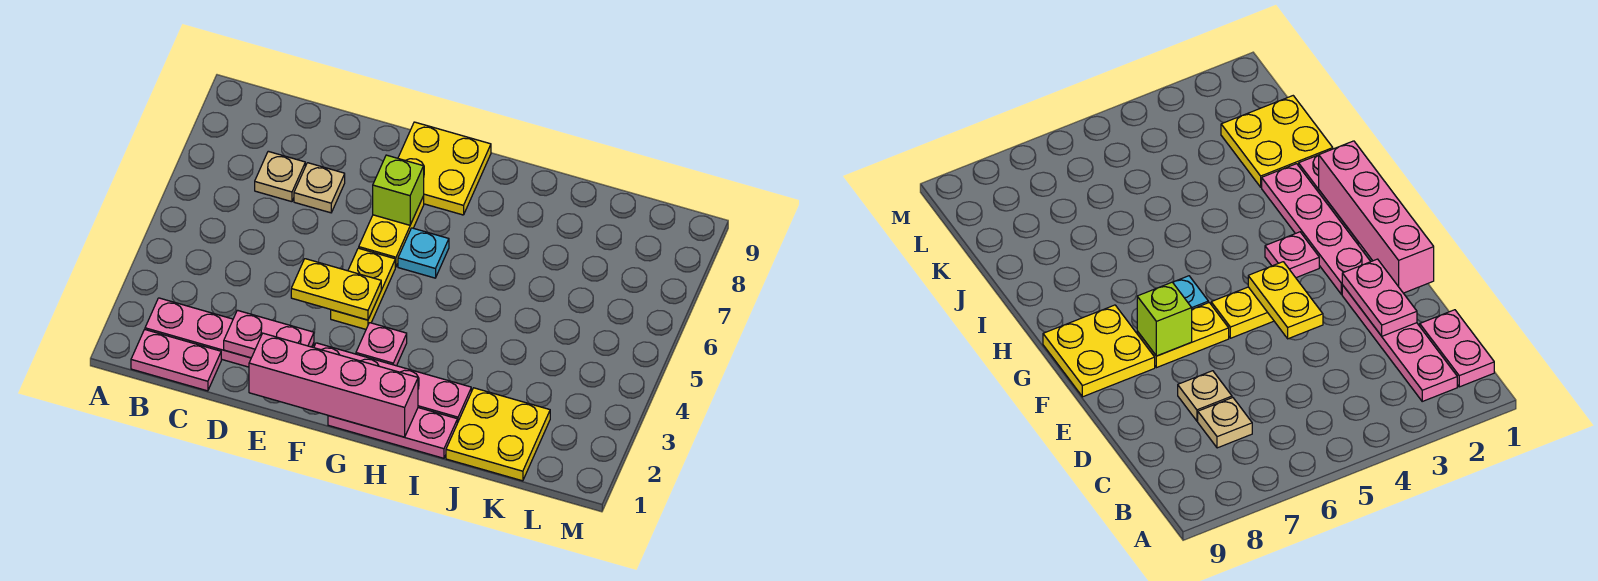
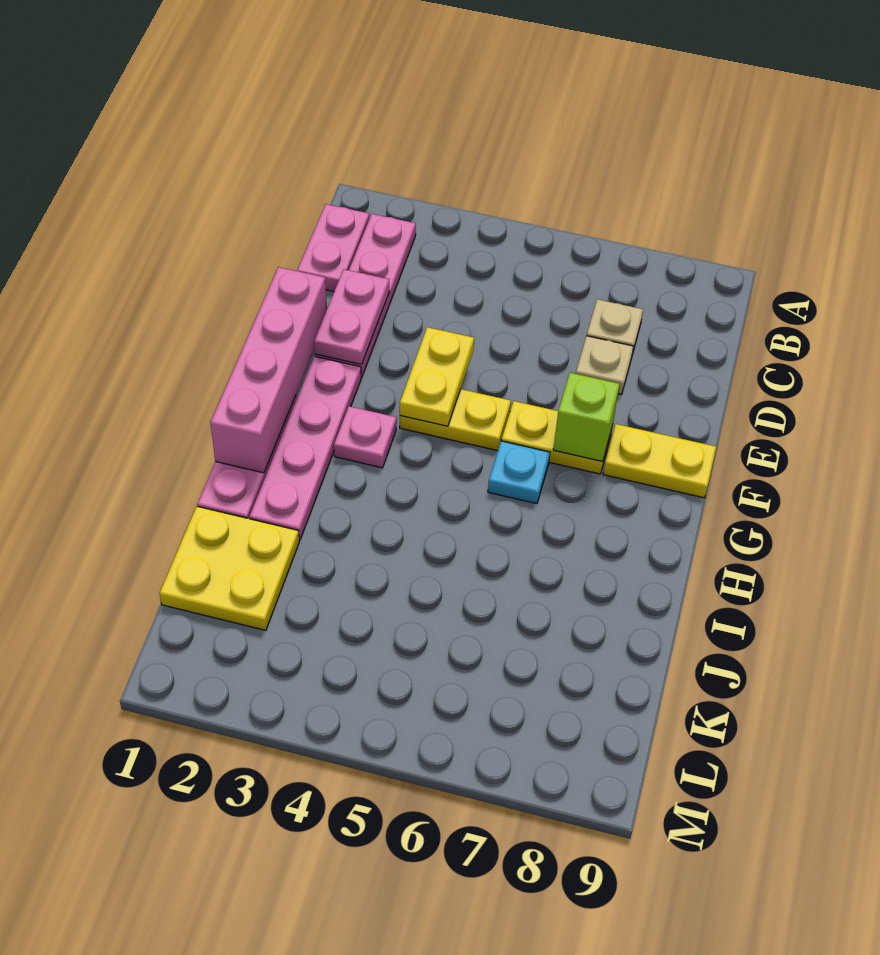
yellow 2x2 plate [398,122,491,215] -> yellow 1x2 plate [603,424,716,498]

